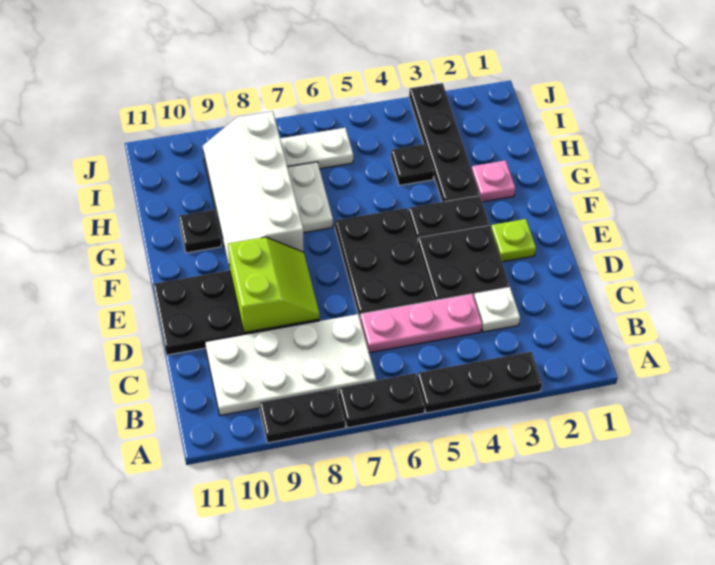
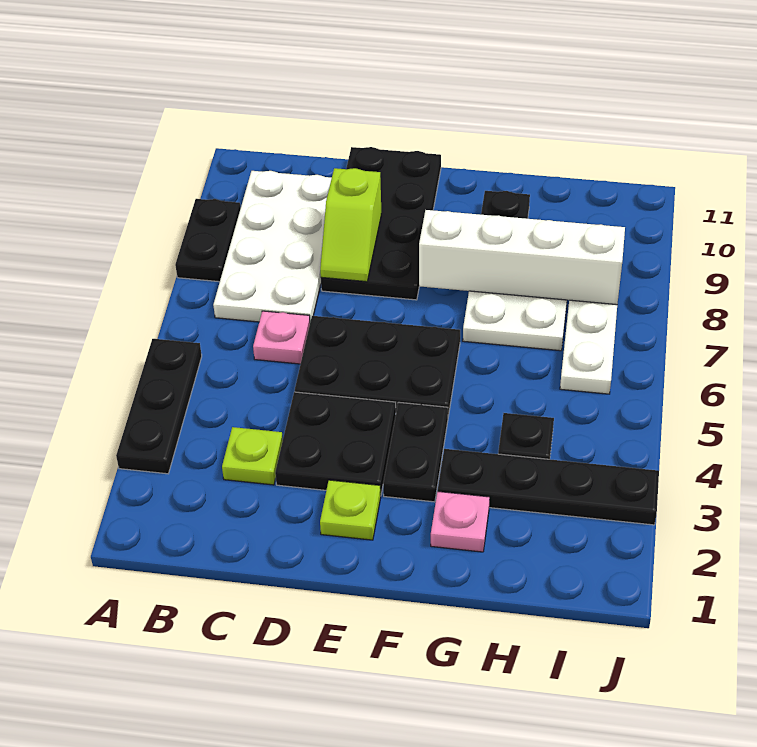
black 1x2 plate [339,373,425,428] -> none
white 1x1 plate [474,287,520,332] -> lime 1x1 plate [222,427,283,485]
pink 1x3 plate [360,294,482,353] -> pink 1x1 plate [253,311,310,364]
lime 2x2 slope [228,237,320,333] -> lime 1x2 slope [320,168,381,282]

